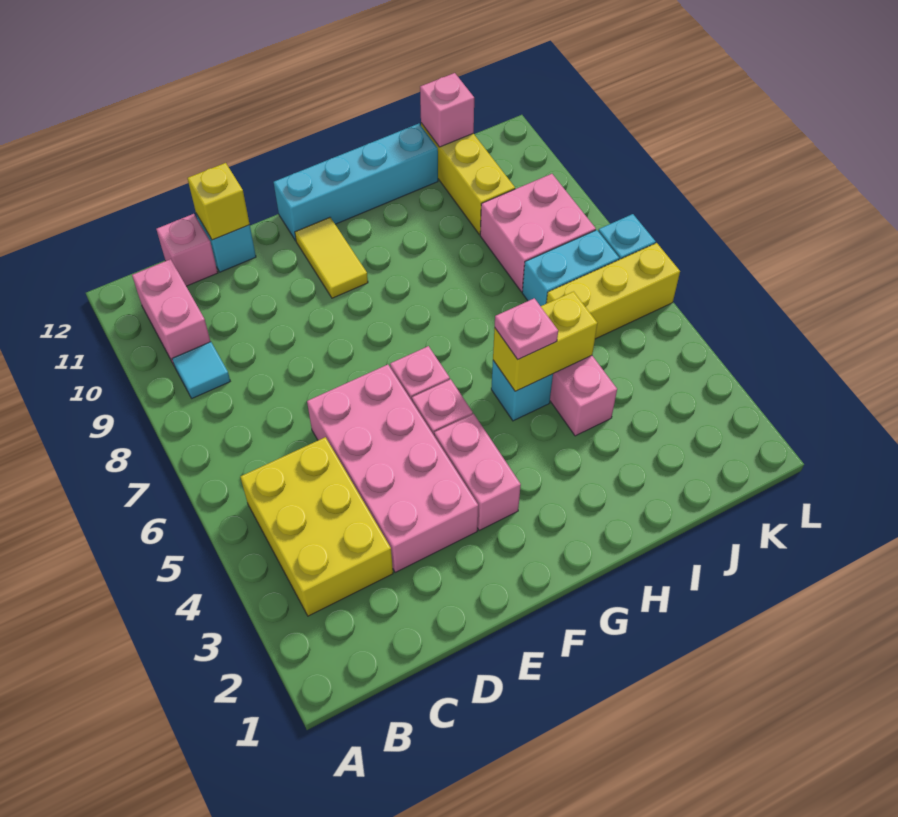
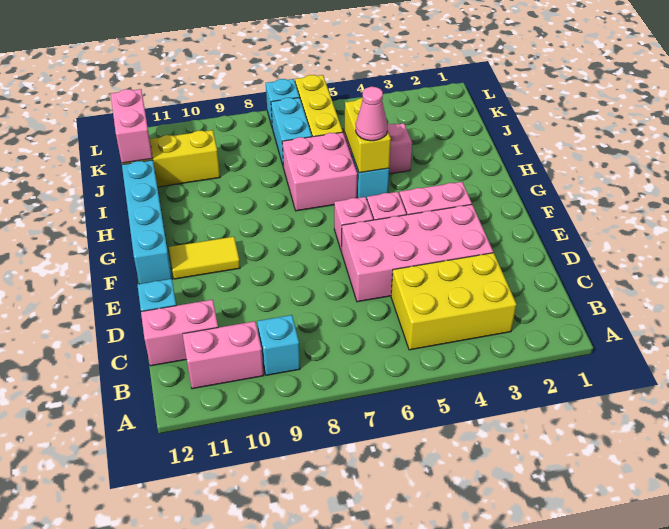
cyan 1x1 tile [172,342,230,398] -> cyan 1x1 brick [257,315,300,375]
pink 1x1 brick [156,214,218,286] -> pink 1x2 brick [141,300,218,366]
yellow 1x1 brick [188,163,250,240] -> none
pink 1x1 plate [495,298,558,359] -> pink 1x1 cone [356,87,388,141]
pink 2x2 brick [480,174,596,292] -> pink 2x2 brick moved to [282,132,357,211]
pink 1x1 brick [420,73,474,147] -> pink 1x2 brick [111,89,153,163]

